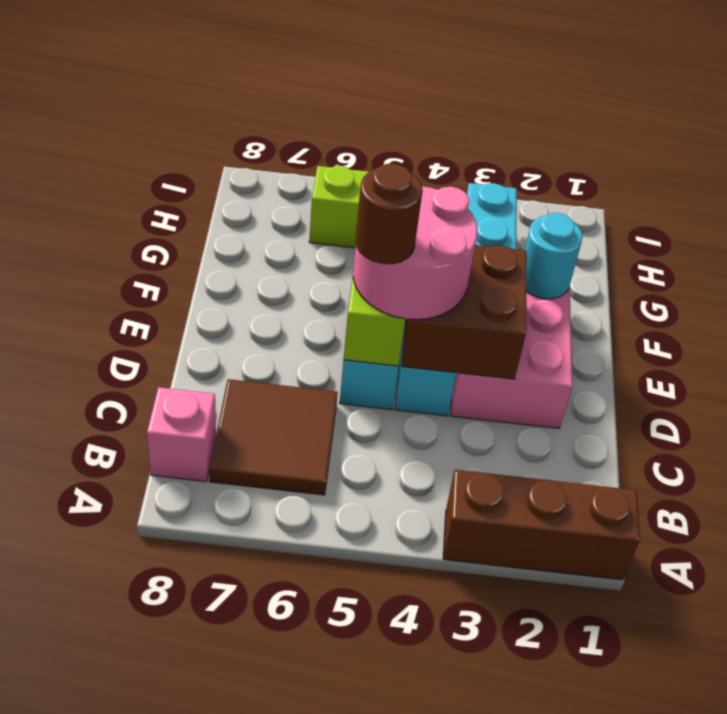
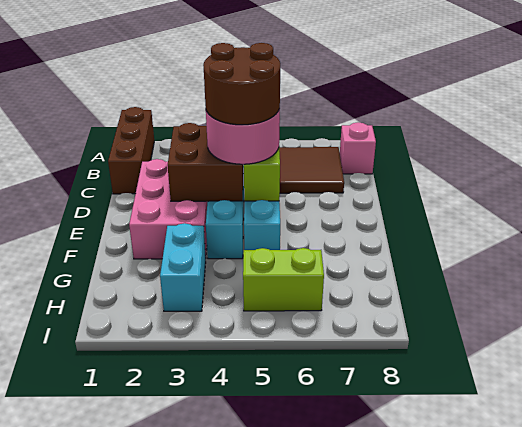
brown 1x3 brick [443,470,640,580] -> brown 1x3 brick turned to [108,107,154,194]
brown 1x1 round brick [356,164,423,264] -> brown 2x2 round brick [203,43,280,125]
cyan 1x1 round brick [525,213,583,299] -> none

